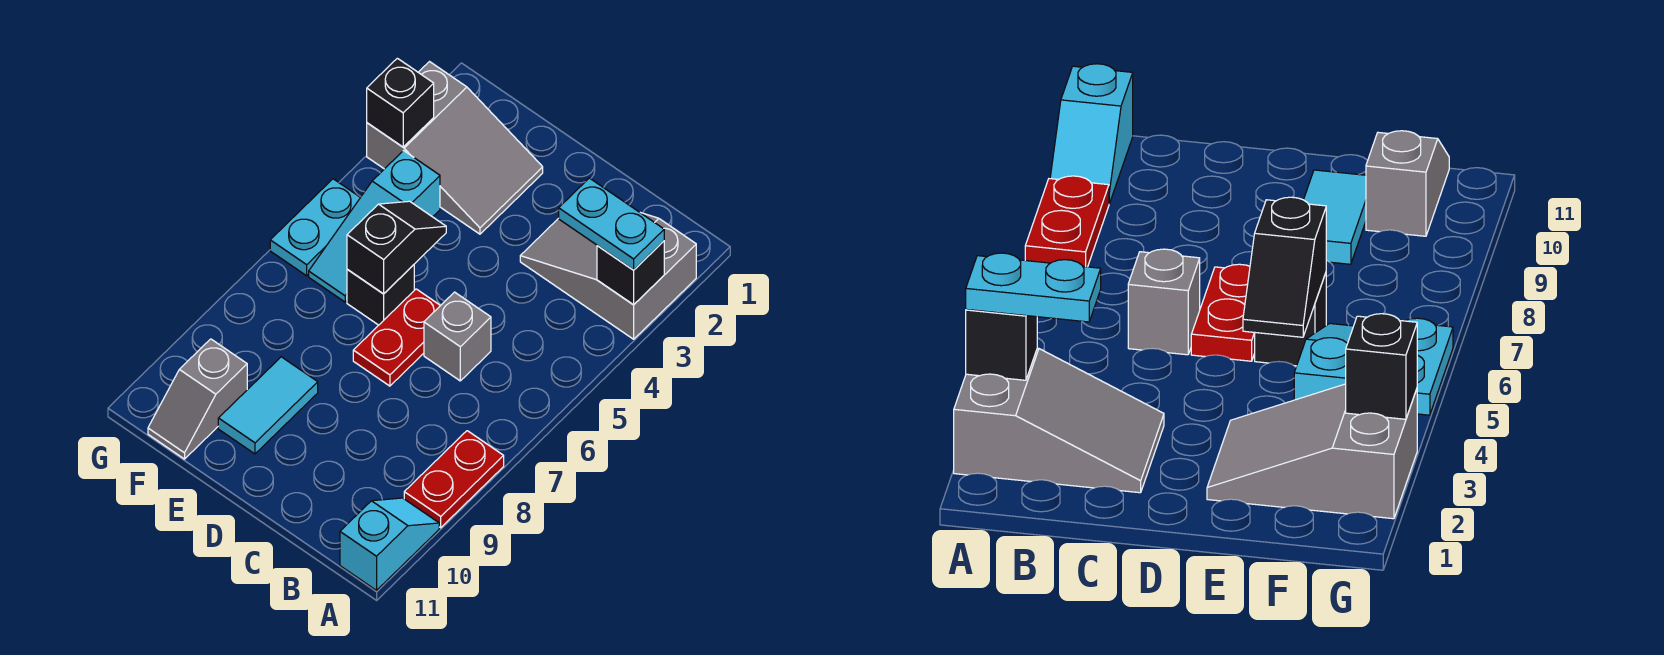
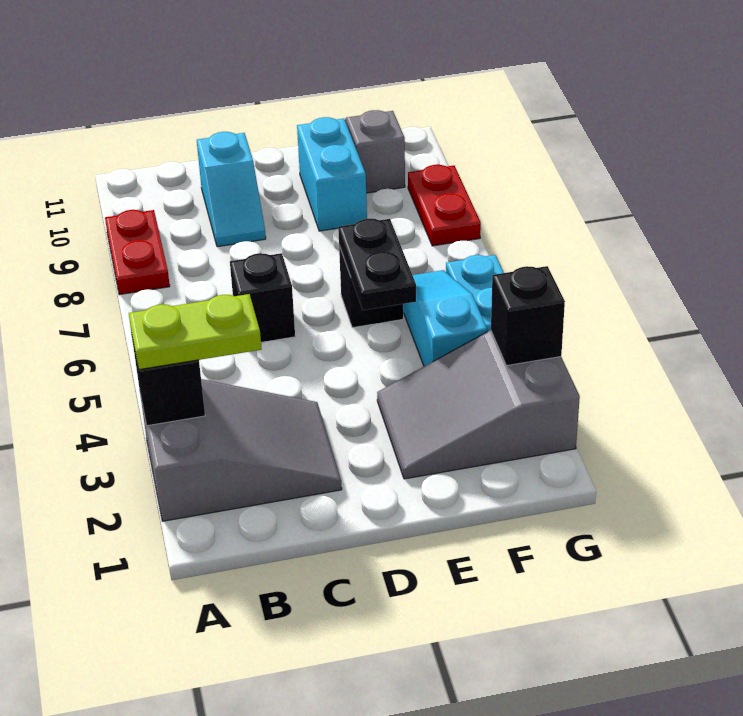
cyan 1x2 plate [559,178,664,270] -> lime 1x2 plate [129,294,261,370]
cyan 1x2 slope [340,498,439,590] -> cyan 1x2 slope moved to [197,132,266,247]
grey 1x1 brick [424,292,491,381] -> black 1x1 brick [230,253,295,342]
red 1x2 plate [353,289,440,386] -> red 1x2 plate moved to [408,165,481,246]
black 1x2 slope [347,201,446,294] -> black 1x2 plate [338,219,416,310]
cyan 1x2 tile [218,357,318,454] -> cyan 1x2 brick [297,117,367,231]

